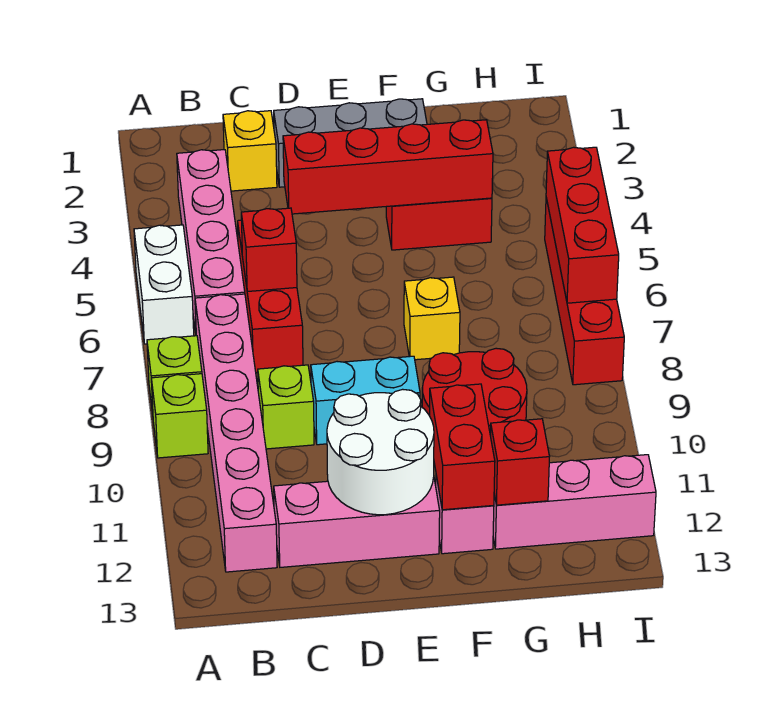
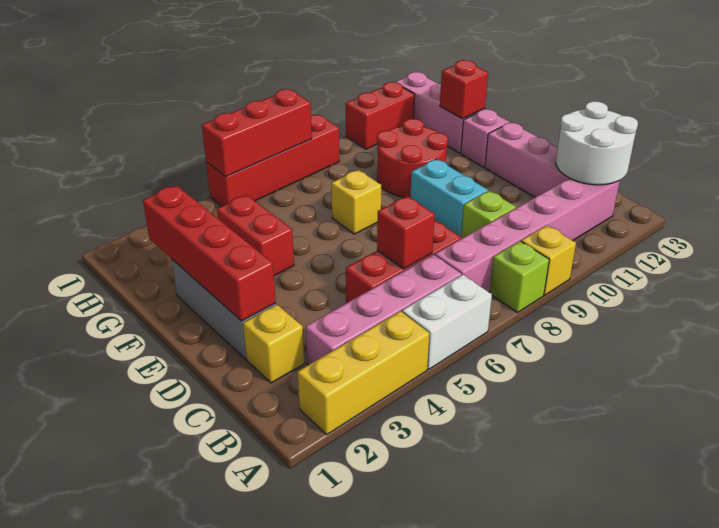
none -> yellow 1x3 brick [298,311,429,435]
lime 1x1 brick [151,374,208,458] -> yellow 1x1 brick [521,225,576,295]
red 1x4 brick [283,120,493,214] -> red 1x4 brick moved to [143,186,276,321]
white 2x2 round brick [327,389,434,515] -> white 2x2 round brick moved to [556,101,638,185]
red 1x2 brick [430,384,495,510] -> red 1x2 brick moved to [346,82,415,149]

